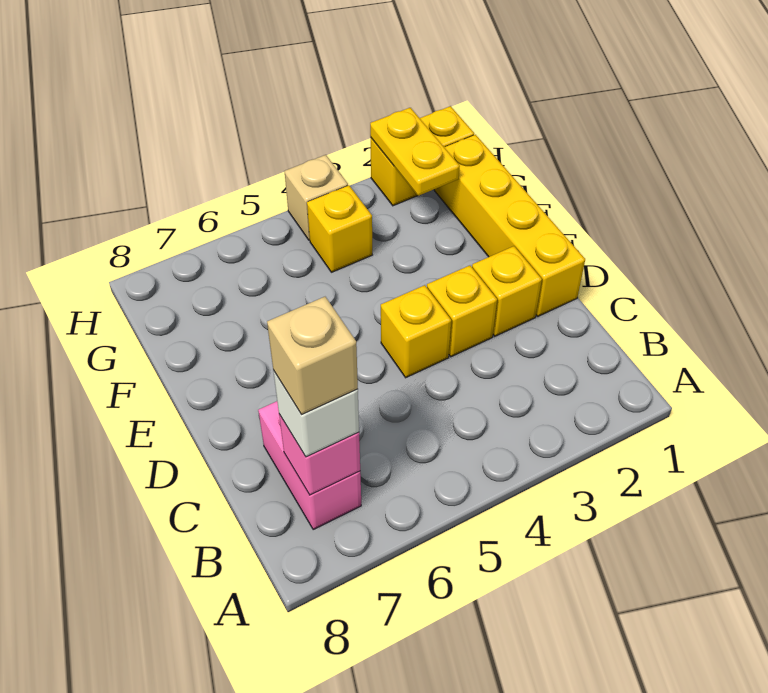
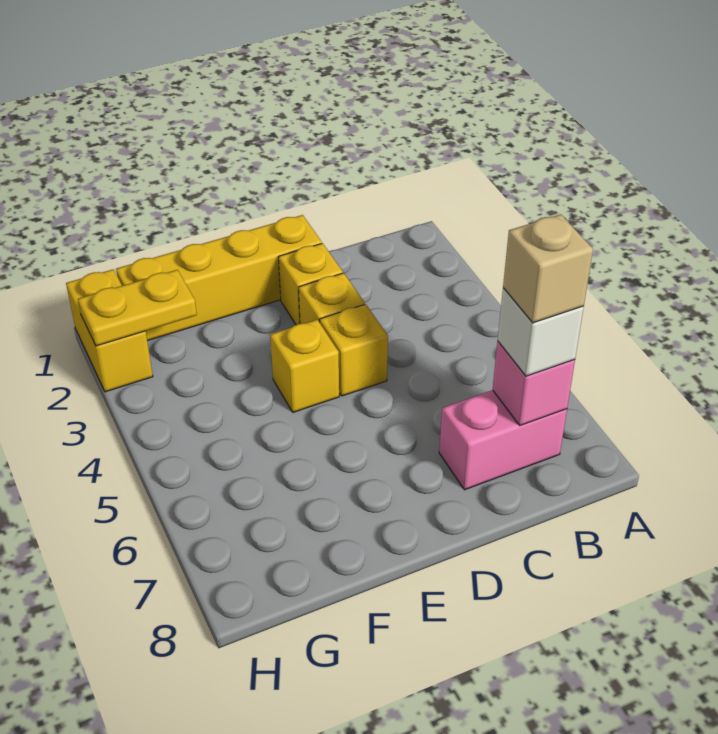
yellow 1x1 brick [307,185,372,272] -> yellow 1x1 brick moved to [270,320,339,412]
tan 1x1 brick [285,155,348,240] -> none

